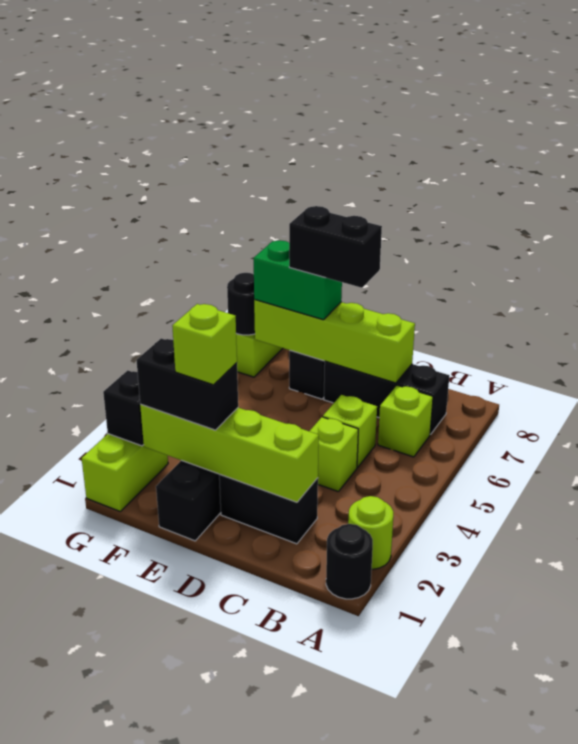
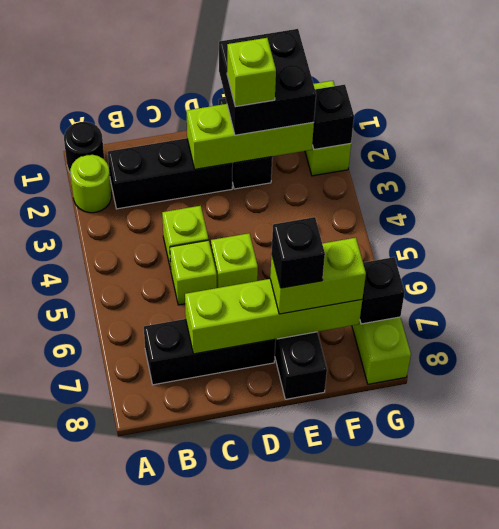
lime 1x1 brick [378,385,433,457] -> lime 1x1 brick moved to [211,233,258,288]
black 1x2 brick [219,475,318,544] -> black 1x3 brick [108,138,233,209]
lime 1x4 brick [140,405,319,502] -> lime 1x3 brick [187,104,314,169]
black 1x2 brick [289,206,382,288] -> black 1x1 brick [272,217,325,288]
black 1x2 brick [136,338,238,430] -> black 2x2 brick [219,29,316,135]
green 1x2 brick [253,241,342,320] -> lime 1x2 brick [270,238,366,314]
black 1x1 round brick [227,273,255,335] -> black 1x1 brick [360,257,405,324]

